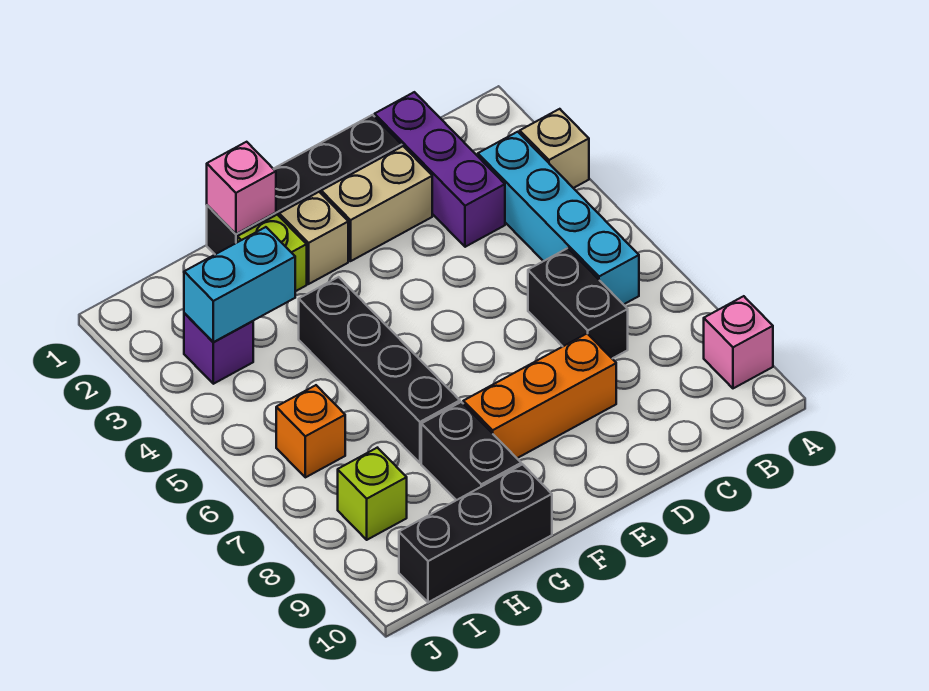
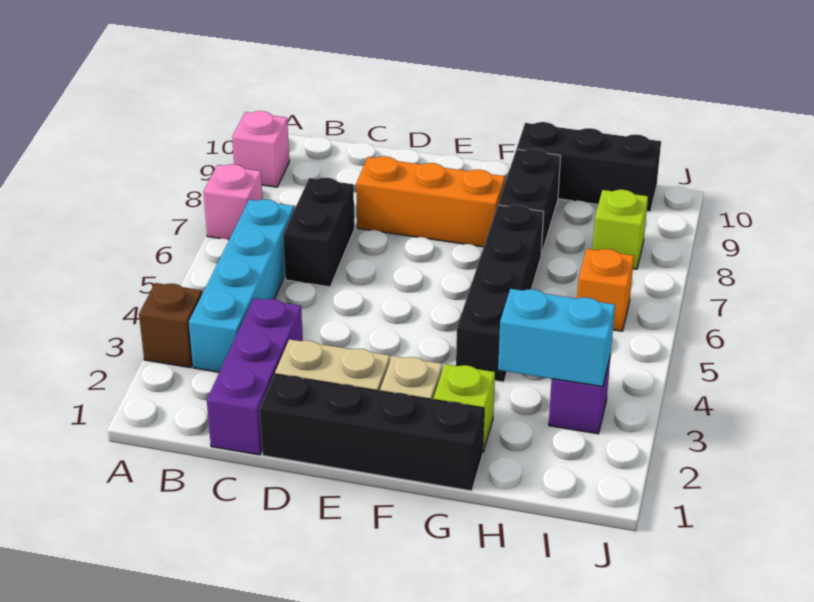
tan 1x1 brick [520,109,589,188] -> brown 1x1 brick [139,283,202,368]
pink 1x1 brick [207,142,276,234] -> pink 1x1 brick moved to [203,164,263,240]

